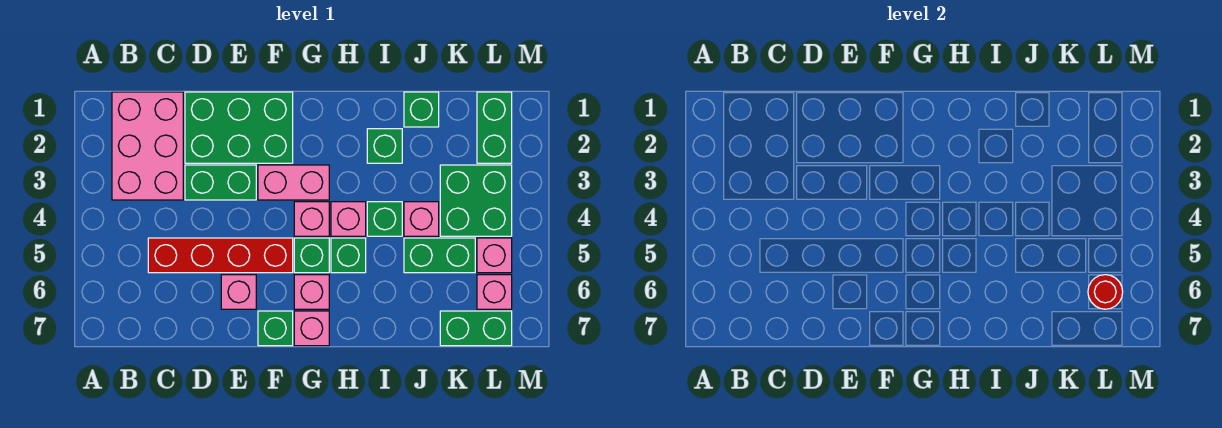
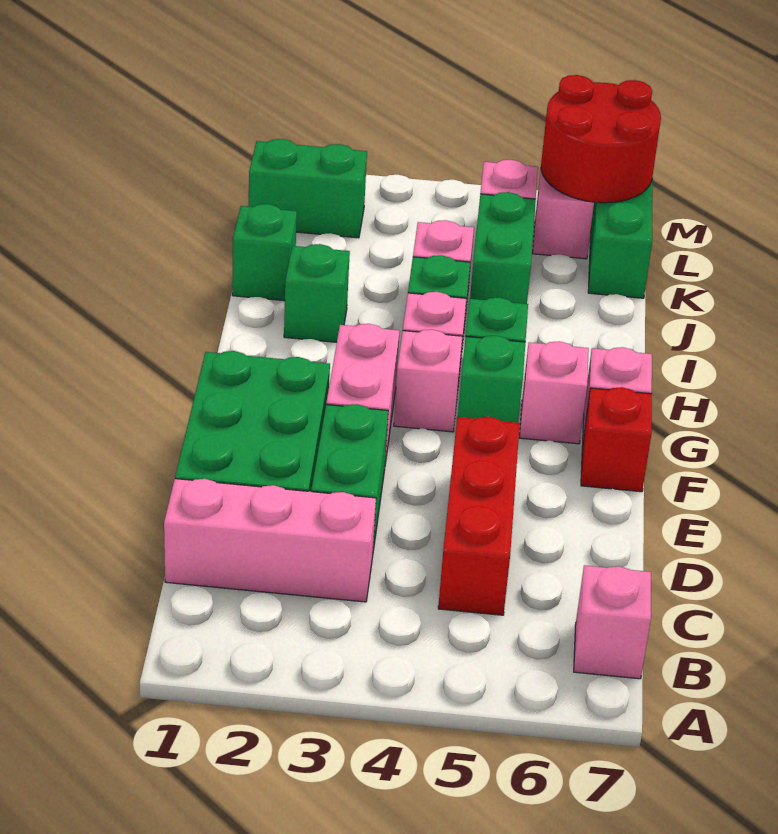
pink 2x3 brick [112,92,183,200] -> pink 1x3 brick [164,479,376,602]
red 1x4 brick [148,238,293,273] -> red 1x3 brick [438,417,520,615]
pink 1x1 brick [221,275,256,309] -> pink 1x1 brick moved to [574,565,651,679]
green 1x1 brick [258,311,293,346] -> red 1x1 brick [581,387,652,492]
green 2x2 brick [440,165,512,236] -> none
red 1x1 round brick [1088,275,1123,309] -> red 2x2 round brick [541,75,661,203]

